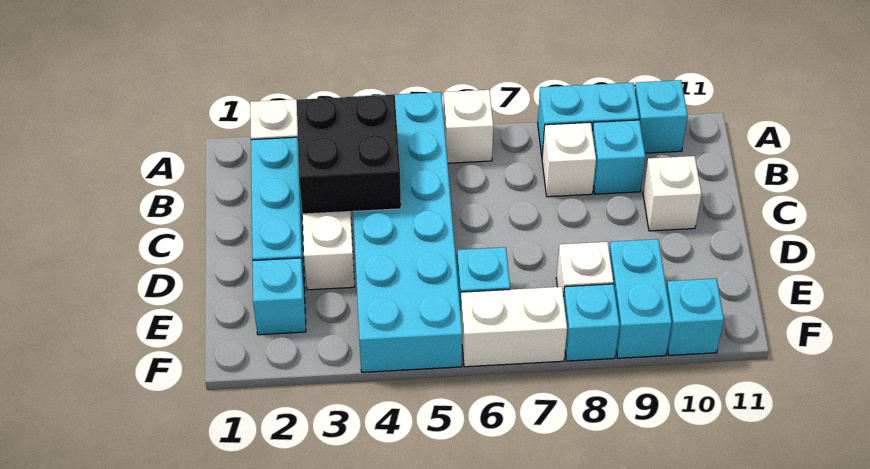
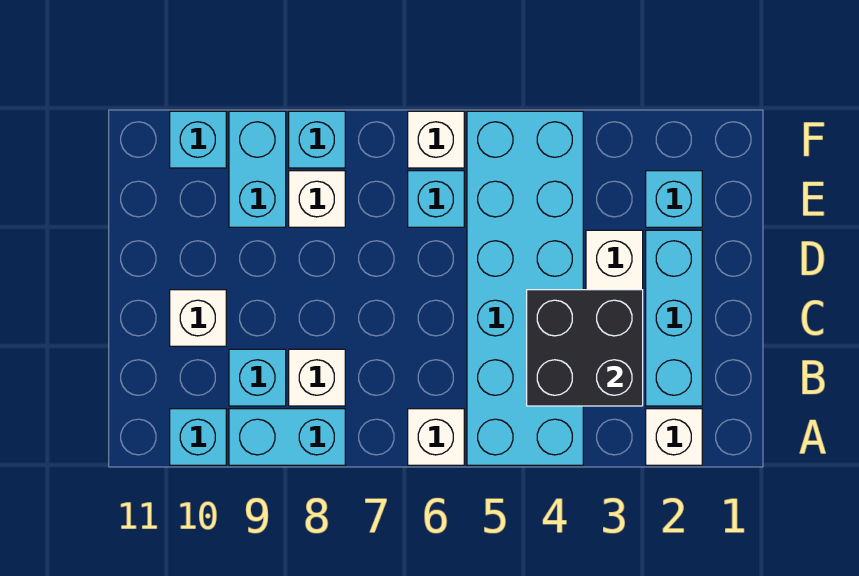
white 1x2 brick [461,287,567,367] -> white 1x1 brick [408,111,464,168]

